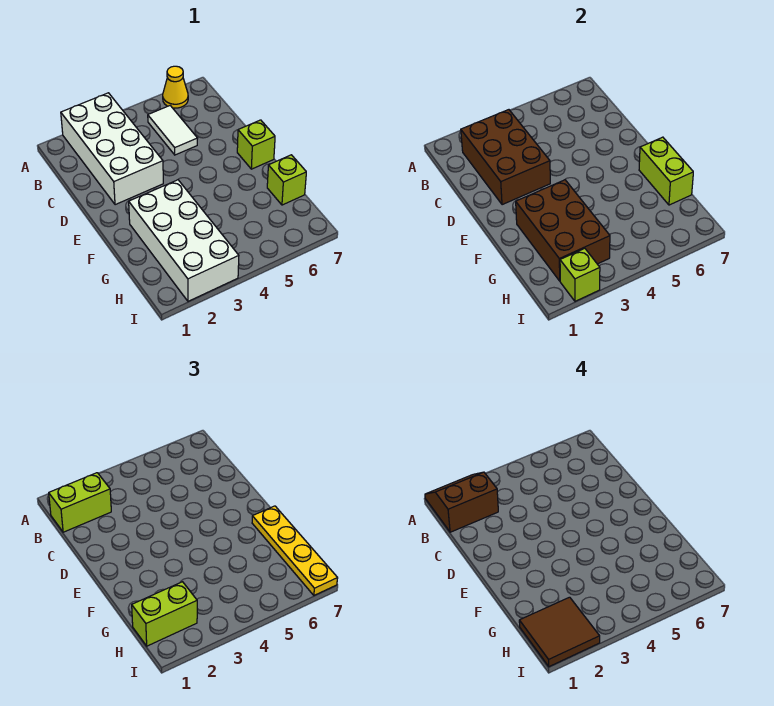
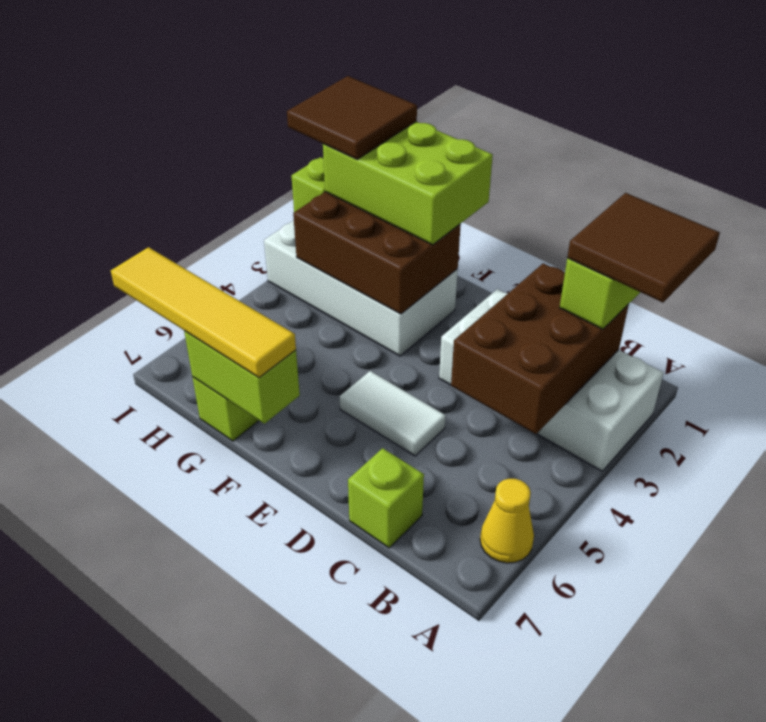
brown 2x2 slope [425,472,498,532] -> brown 2x2 tile [567,193,720,302]
brown 2x3 brick [461,110,550,205] -> brown 2x3 brick turned to [451,263,629,434]
white 1x2 tile [148,106,198,155] -> white 1x2 tile moved to [339,371,446,456]
lime 1x1 brick [237,120,275,169] -> lime 1x1 brick moved to [348,448,424,548]
yellow 1x4 plate [252,506,338,595] -> yellow 1x4 tile [111,247,296,378]
lime 1x2 brick [132,582,197,646] -> lime 2x3 brick [323,121,493,245]

